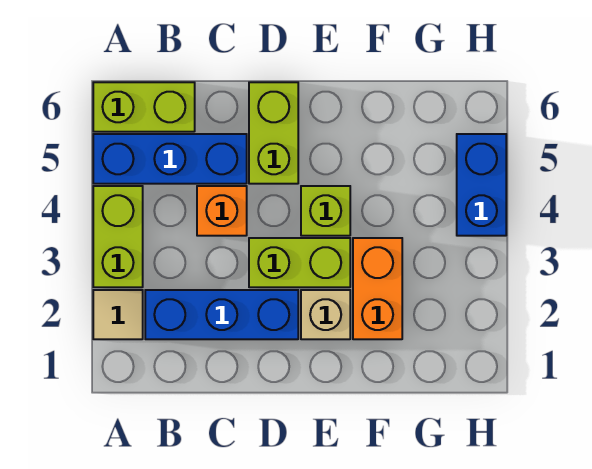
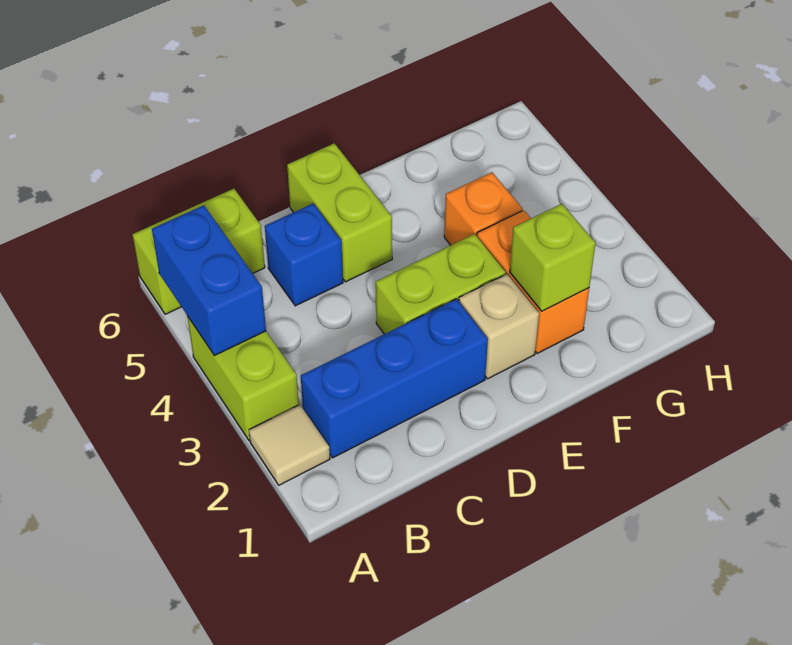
blue 1x3 brick [93,134,247,184] -> blue 1x1 brick [265,204,343,306]
orange 1x1 brick [197,186,247,236] -> orange 1x1 brick moved to [444,172,522,245]
lime 1x1 brick [301,186,350,236] -> lime 1x1 brick moved to [510,204,595,311]
blue 1x2 brick [457,134,506,236] -> blue 1x2 brick moved to [152,205,266,356]

